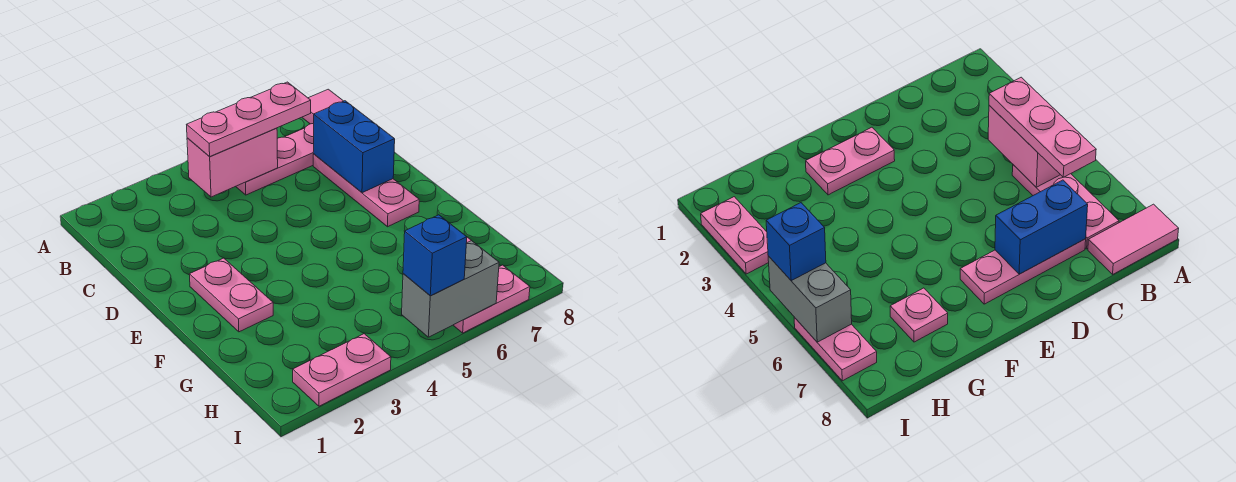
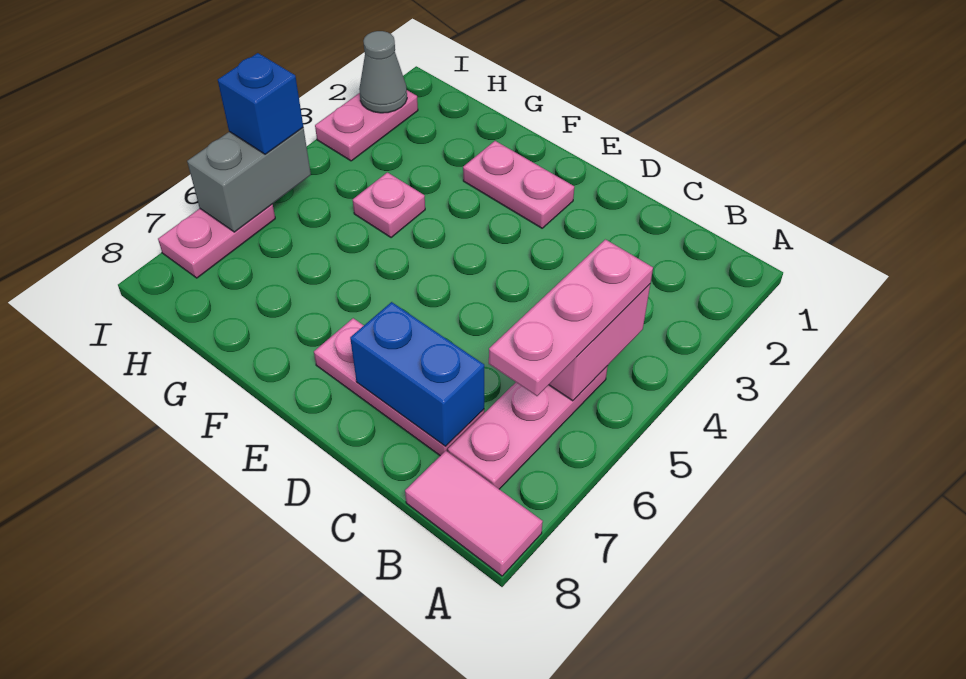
pink 1x1 plate [890,288,948,342] -> pink 1x1 plate moved to [353,172,425,238]
none -> grey 1x1 cone [359,31,407,113]

